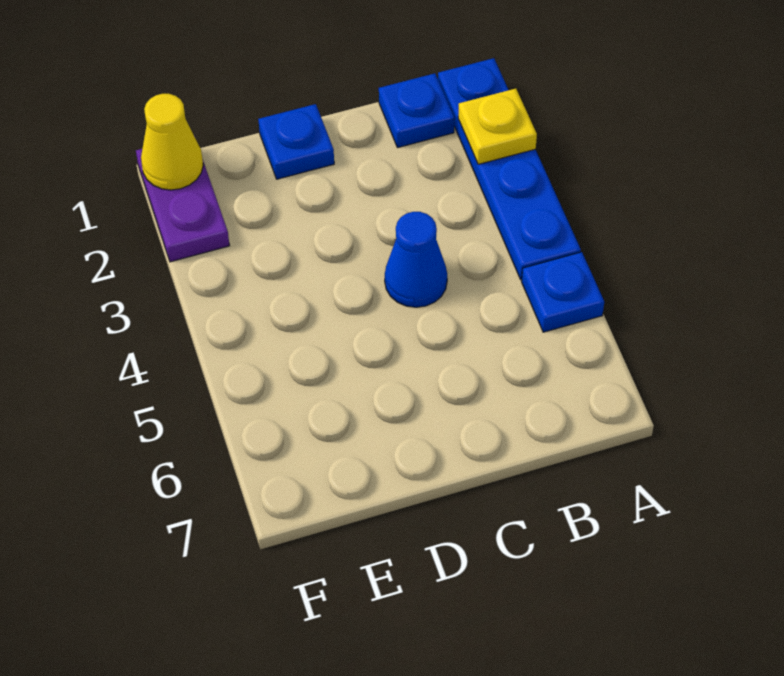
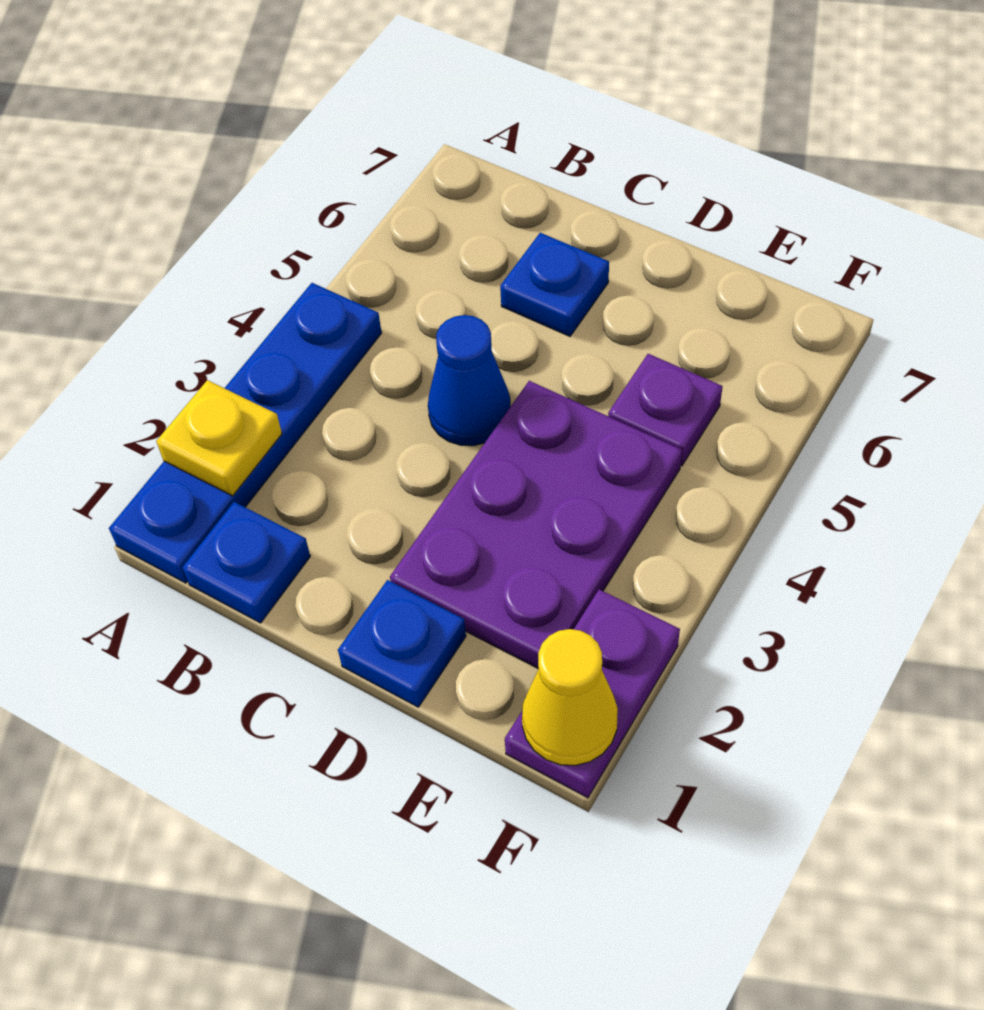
blue 1x1 plate [522,252,604,332] -> blue 1x1 plate moved to [500,233,609,336]
none -> purple 2x3 plate [390,381,682,668]
none -> purple 1x1 plate [608,354,723,466]

